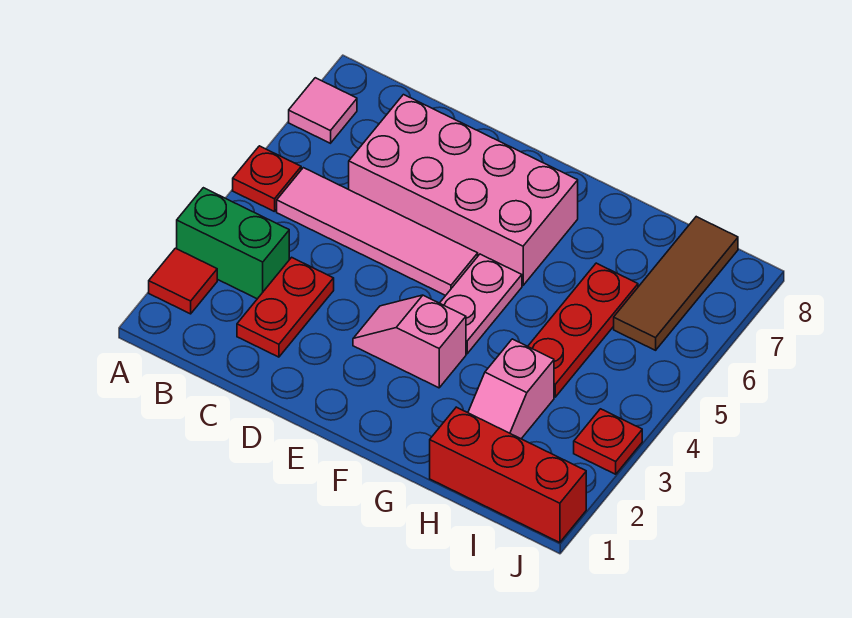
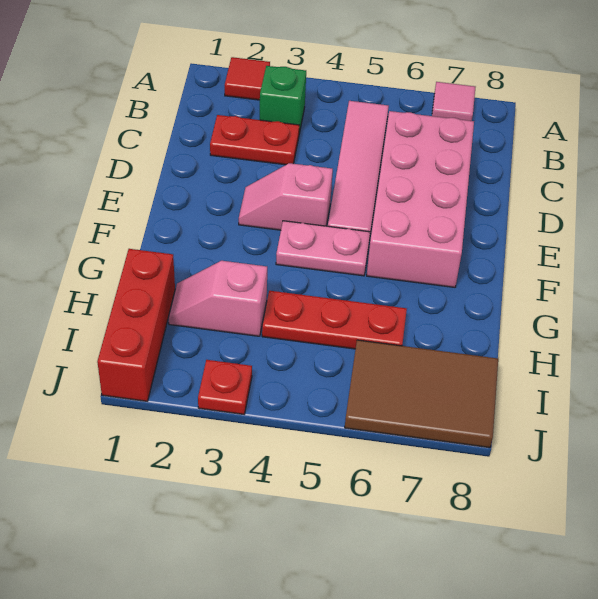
green 1x2 brick [177,188,289,299] -> green 1x1 brick [260,66,306,133]
red 1x1 plate [233,146,301,212] -> none
pink 1x2 slope [353,295,466,388] -> pink 1x2 slope turned to [239,163,333,230]
brown 1x3 tile [614,217,738,350] -> brown 2x3 tile [345,340,498,448]

